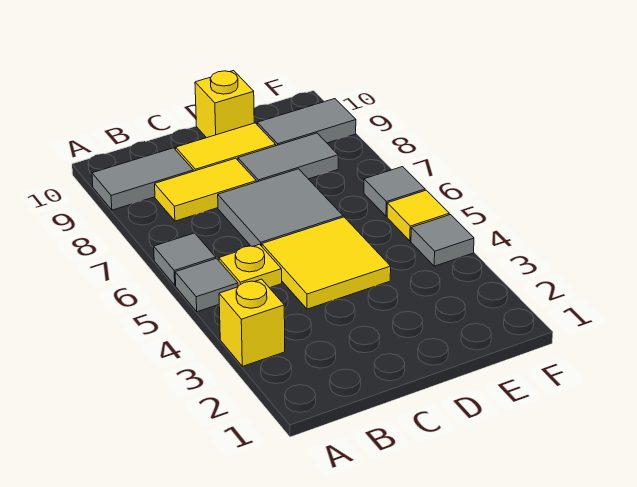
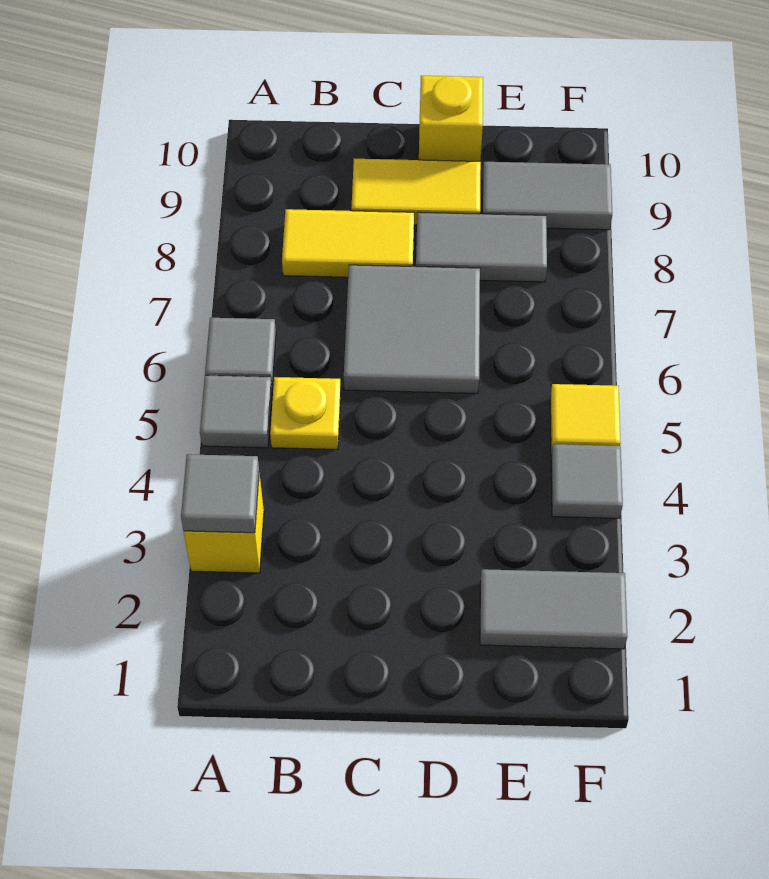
grey 1x2 tile [92,148,193,210] -> grey 1x2 tile moved to [480,569,627,649]
yellow 2x2 tile [262,217,391,309] -> none
grey 1x1 tile [364,167,425,216] -> grey 1x1 tile moved to [181,454,259,533]

